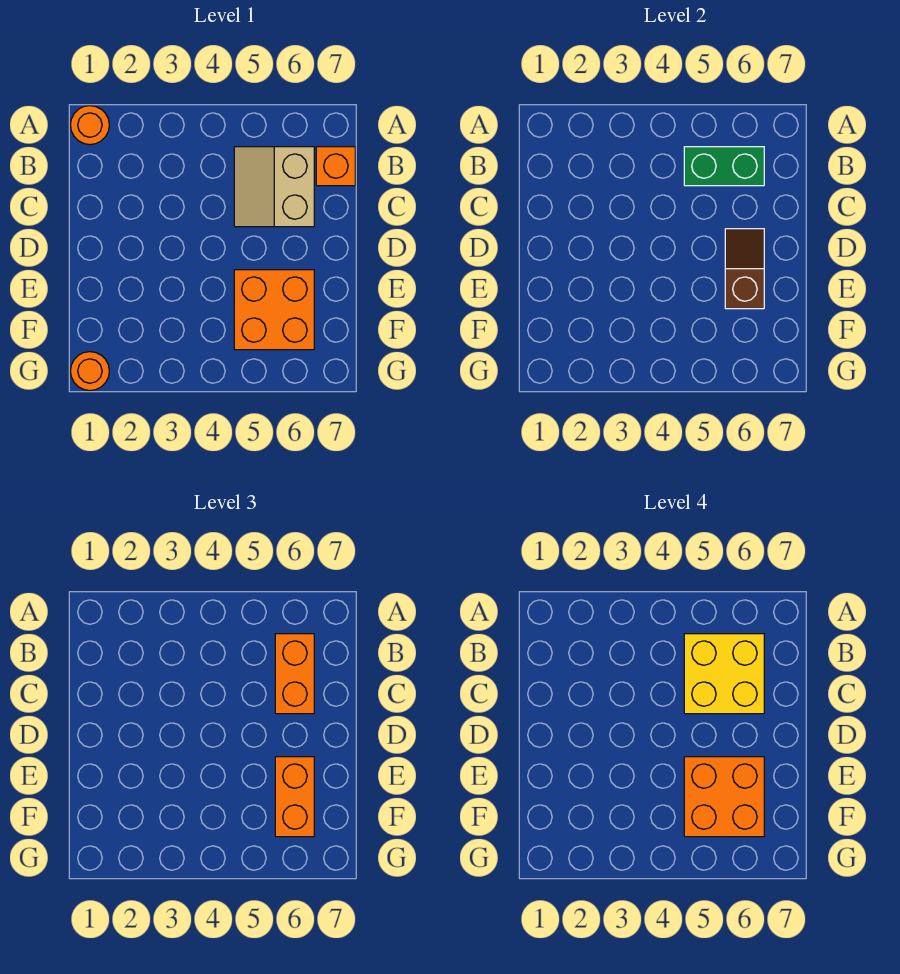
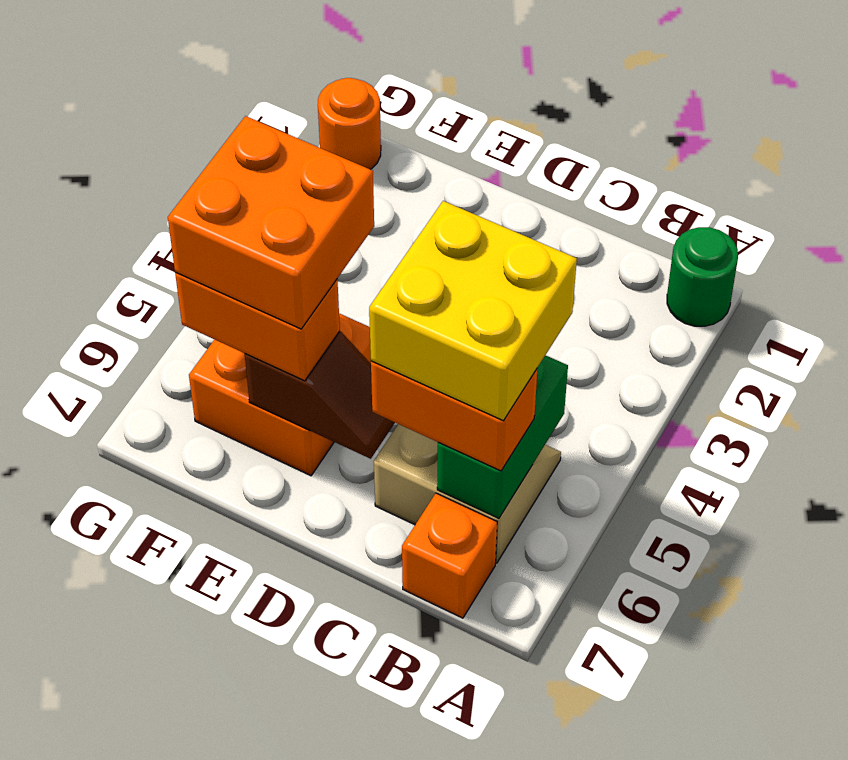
orange 1x1 round brick [70,106,109,145] -> green 1x1 round brick [667,227,738,326]

